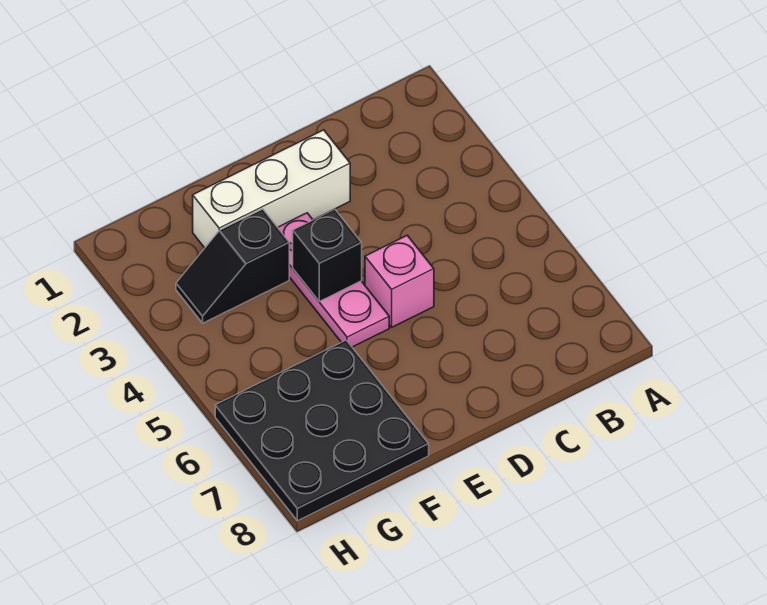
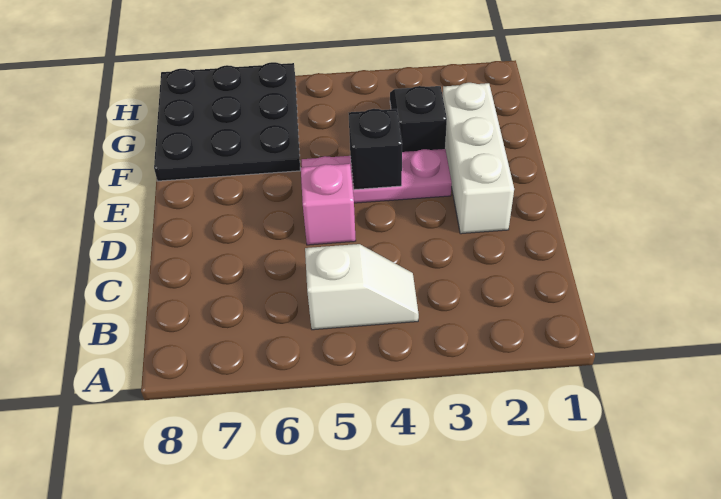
none -> white 1x2 slope [305,244,419,330]

